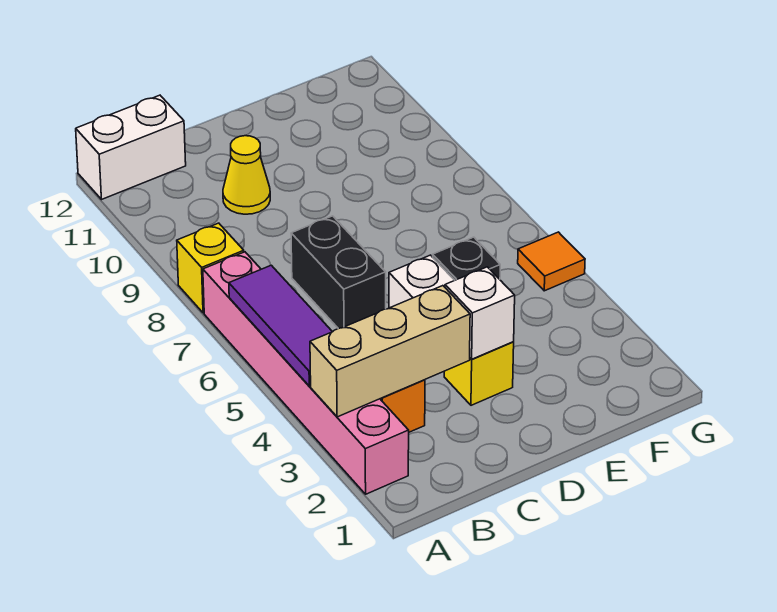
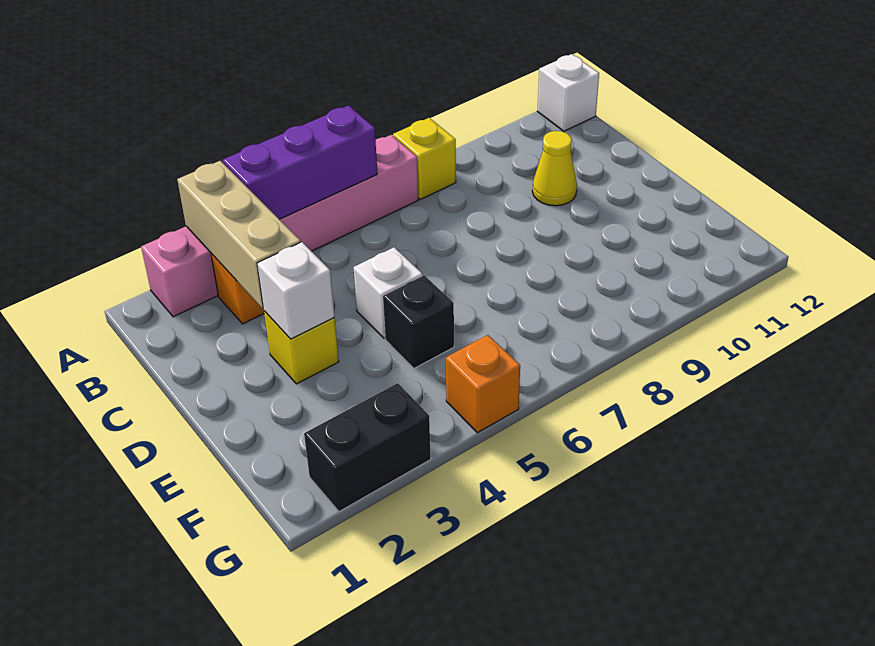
purple 1x3 tile [229,265,332,386] -> purple 1x3 brick [223,106,377,219]
white 1x2 brick [76,95,186,199] -> white 1x1 brick [537,54,599,131]
black 1x2 brick [291,216,386,329] -> black 1x2 brick moved to [304,383,431,512]
orange 1x1 tile [518,232,585,291] -> orange 1x1 brick [446,335,520,433]

